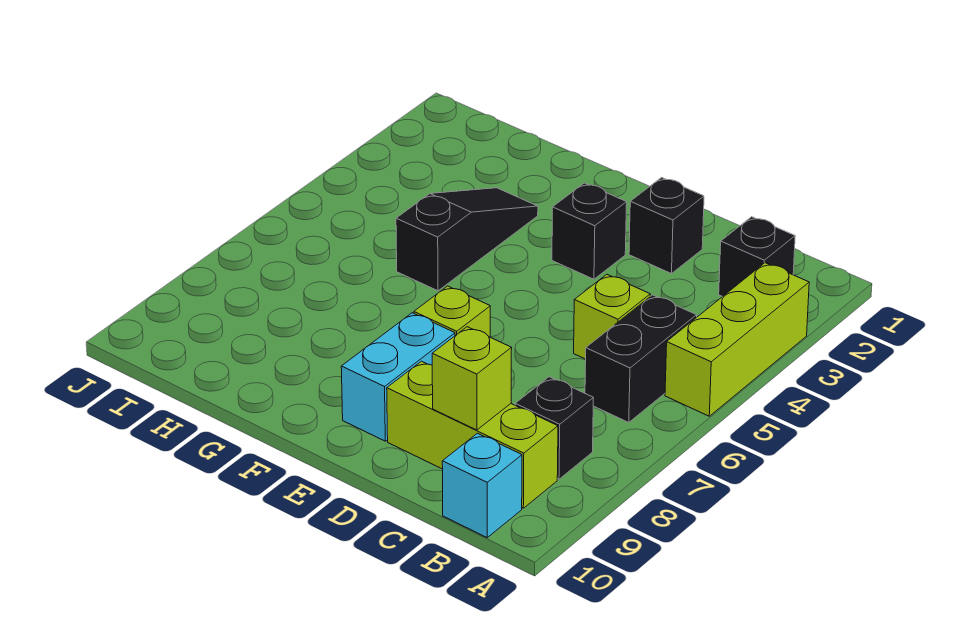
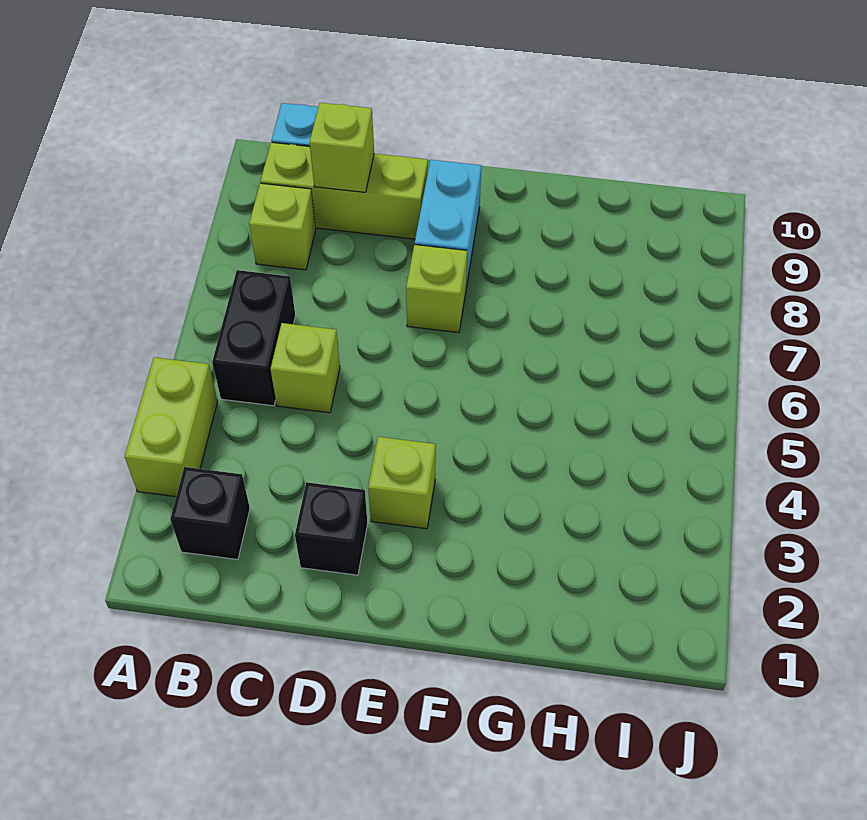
lime 1x3 brick [665,263,809,416] -> lime 1x2 brick [125,357,218,497]
black 1x1 brick [515,377,593,479] -> lime 1x1 brick [249,183,316,270]
black 1x1 brick [552,183,627,279] -> lime 1x1 brick [368,437,436,529]
black 1x3 slope [396,188,538,291] -> none

